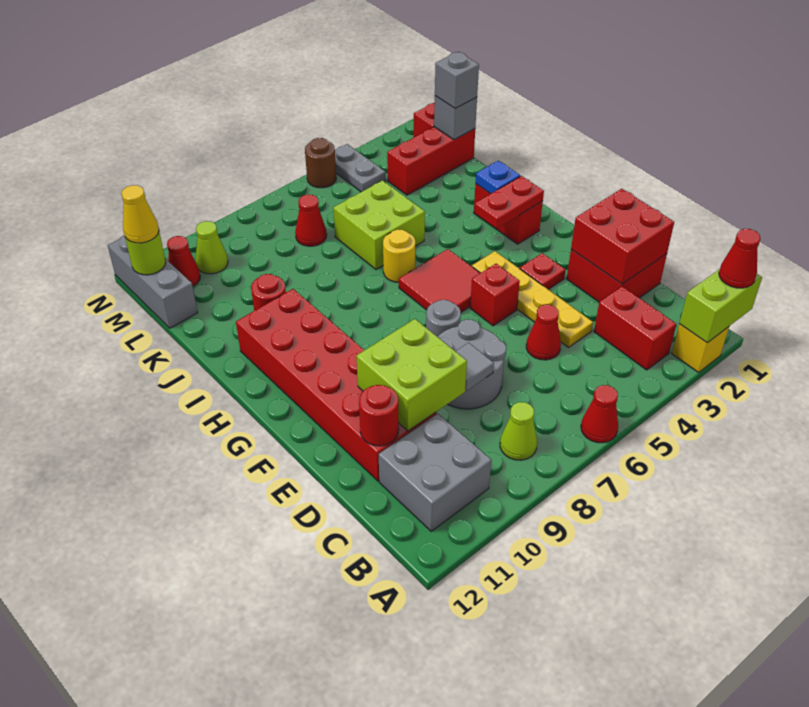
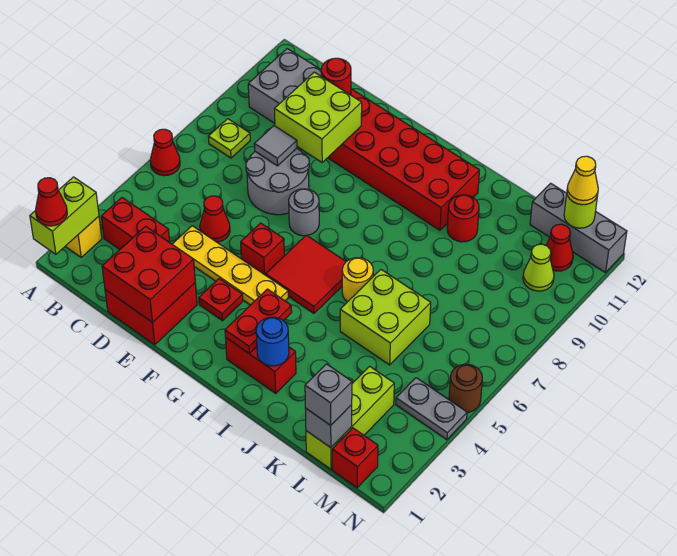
lime 1x1 cone [500,402,537,460] -> lime 1x1 plate [208,119,250,158]
blue 1x1 plate [476,161,520,194] -> blue 1x1 round brick [256,317,289,366]
red 1x3 brick [387,127,475,195] -> lime 1x3 brick [306,366,394,469]
red 1x1 cone [295,195,327,246] -> none

